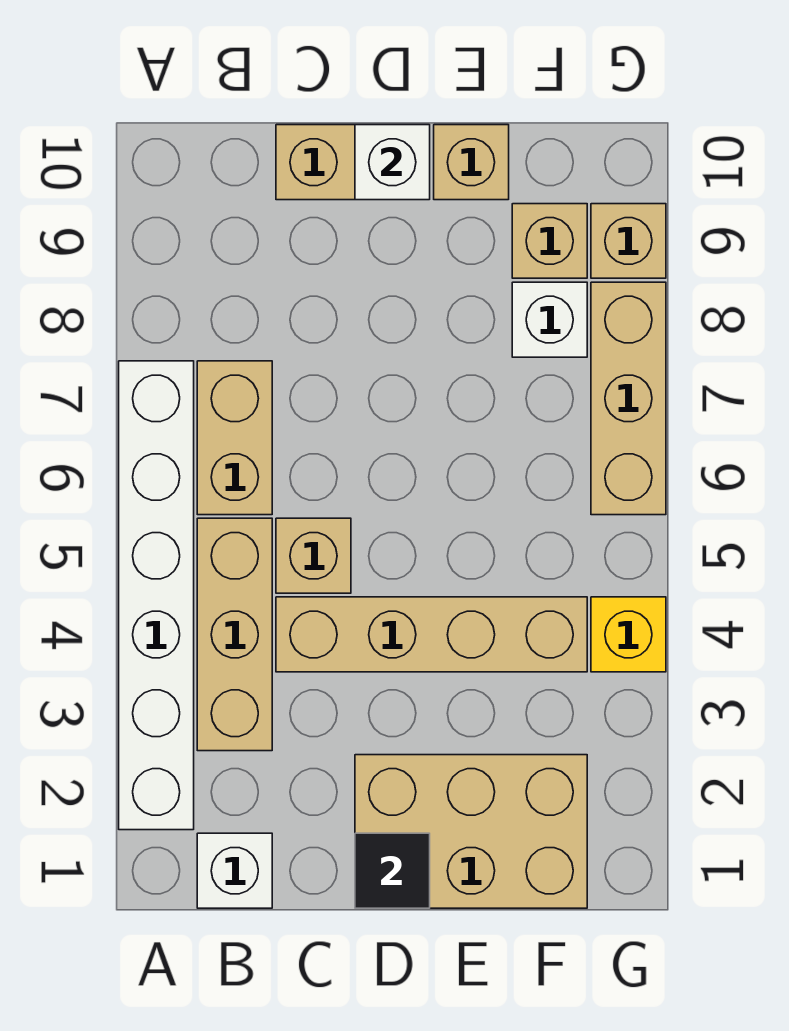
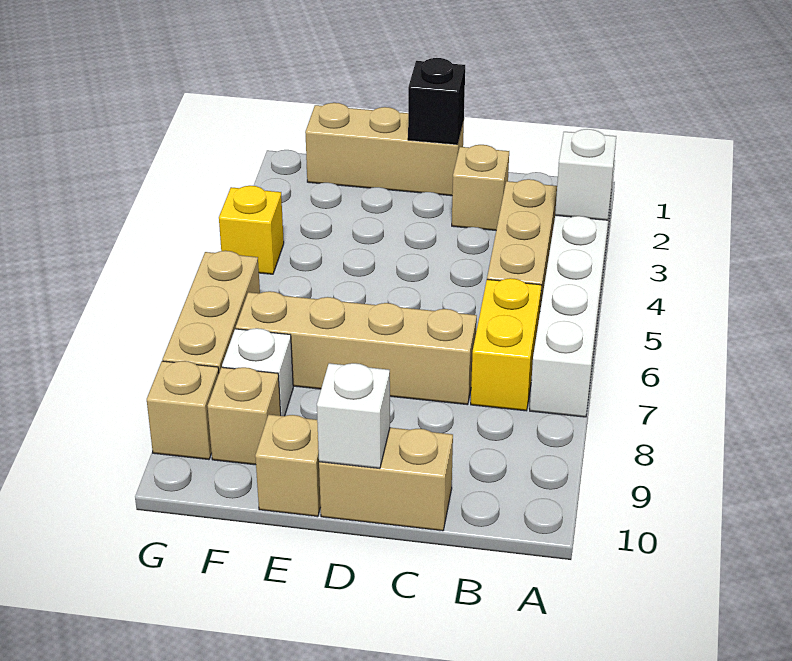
white 1x1 brick [197,833,272,908] -> white 1x1 brick moved to [555,129,616,220]
tan 1x2 brick [197,361,272,515] -> yellow 1x2 brick [471,278,541,411]
tan 1x4 brick [276,597,587,672] -> tan 1x4 brick moved to [236,291,477,405]
tan 1x1 brick [276,518,351,593] -> tan 1x1 brick moved to [452,145,509,230]
tan 2x3 brick [355,755,587,908] -> tan 1x3 brick [305,103,464,196]
black 1x1 tile [355,833,430,908] -> black 1x1 brick [408,58,465,144]

